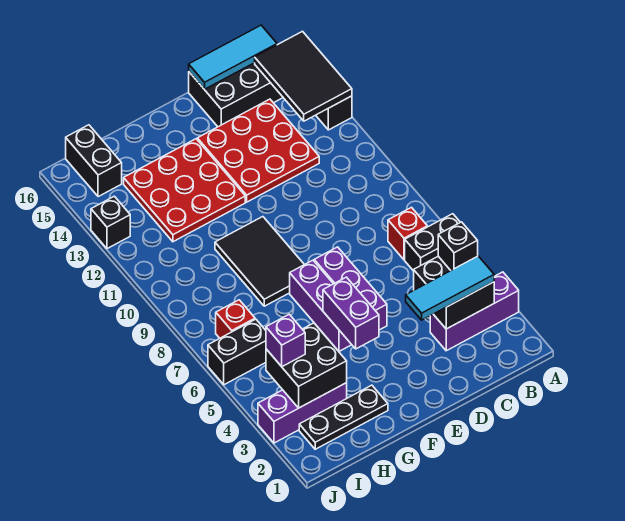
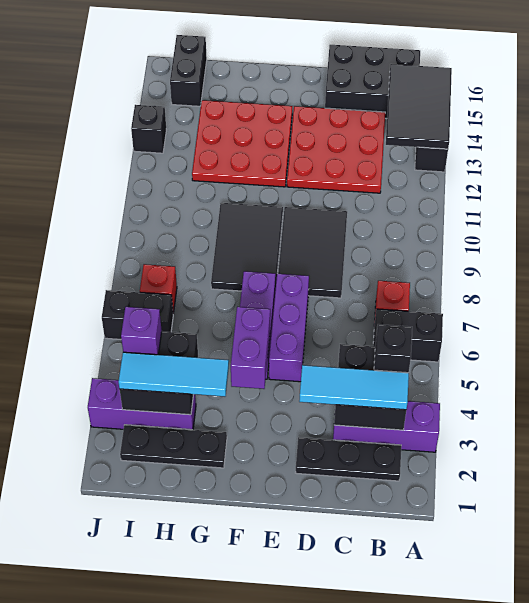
none -> black 1x3 plate [296,437,401,481]
cyan 1x3 tile [189,25,277,89] -> cyan 1x3 tile moved to [119,352,229,397]
none -> black 2x3 tile [278,207,347,298]

